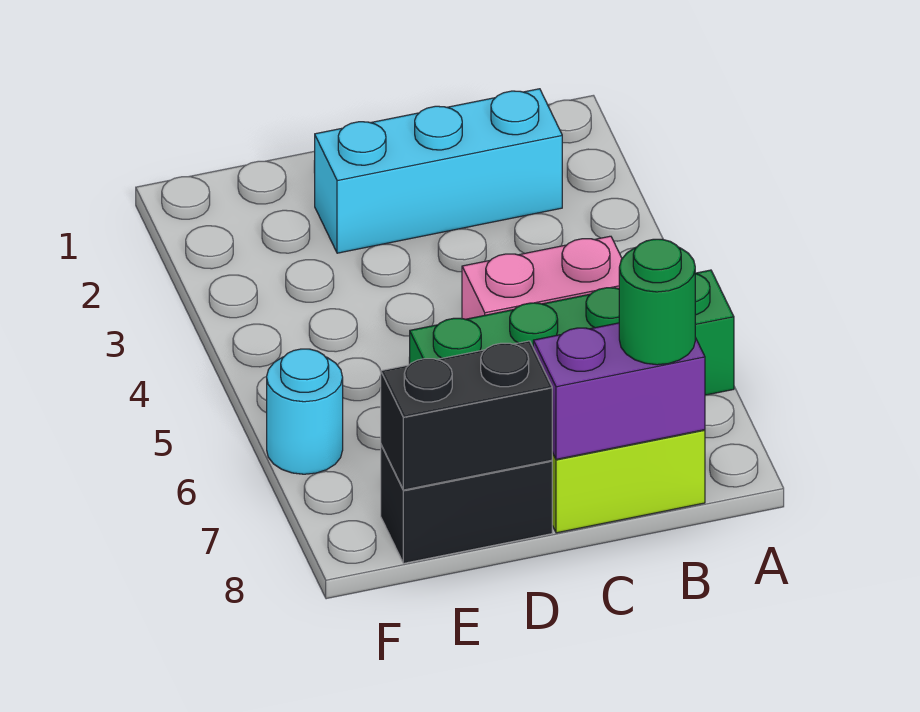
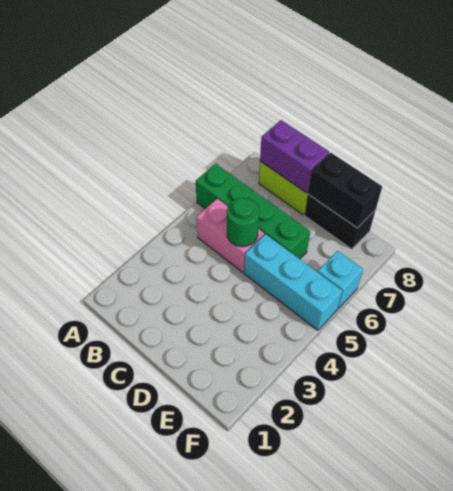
cyan 1x3 brick [315,89,562,253] -> cyan 1x3 brick moved to [244,234,342,330]
green 1x1 round brick [619,239,695,365] -> green 1x1 round brick moved to [227,198,259,247]
cyan 1x1 round brick [267,349,343,474] -> cyan 1x1 brick [318,251,363,309]

